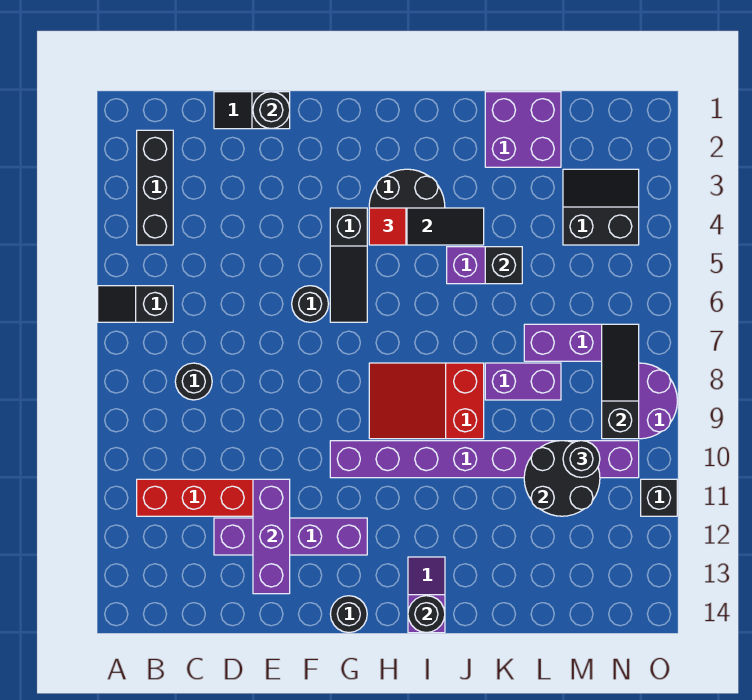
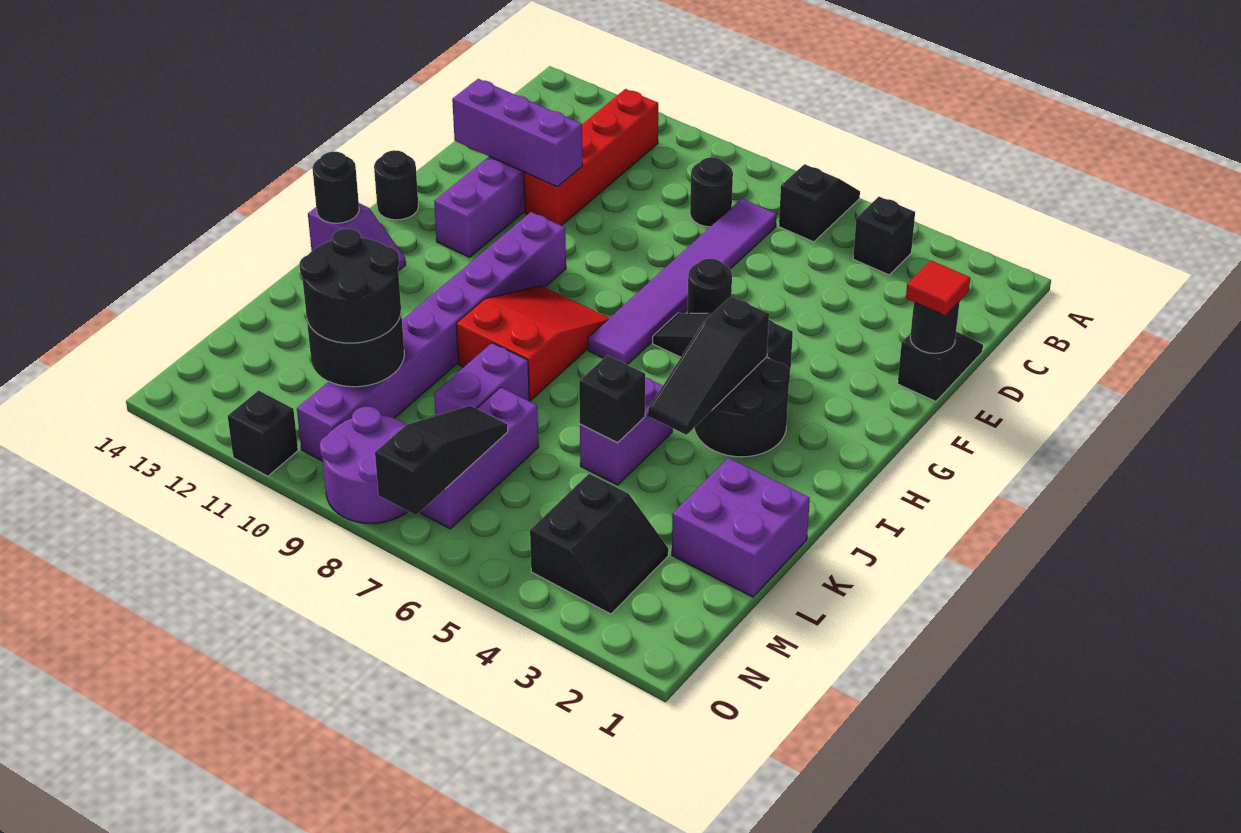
black 1x3 brick [137,130,173,245] -> black 1x1 brick [853,197,915,275]
none -> purple 1x6 tile [588,199,777,365]
red 1x1 tile [369,208,406,245] -> red 1x1 tile moved to [906,261,970,316]
black 1x1 round brick [563,441,600,477] -> black 2x2 round brick [300,229,401,343]
black 1x3 slope [602,324,639,439] -> black 1x3 slope turned to [375,406,508,515]

